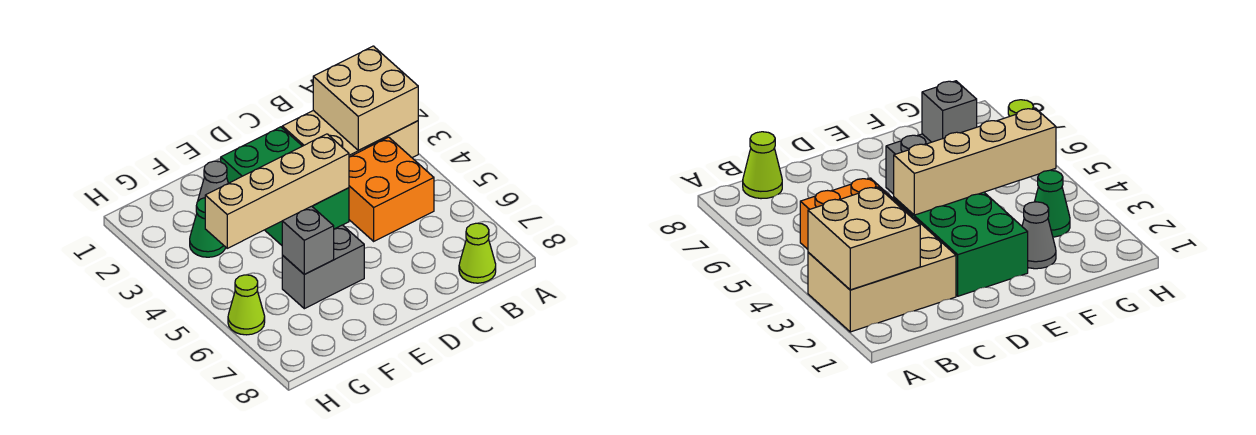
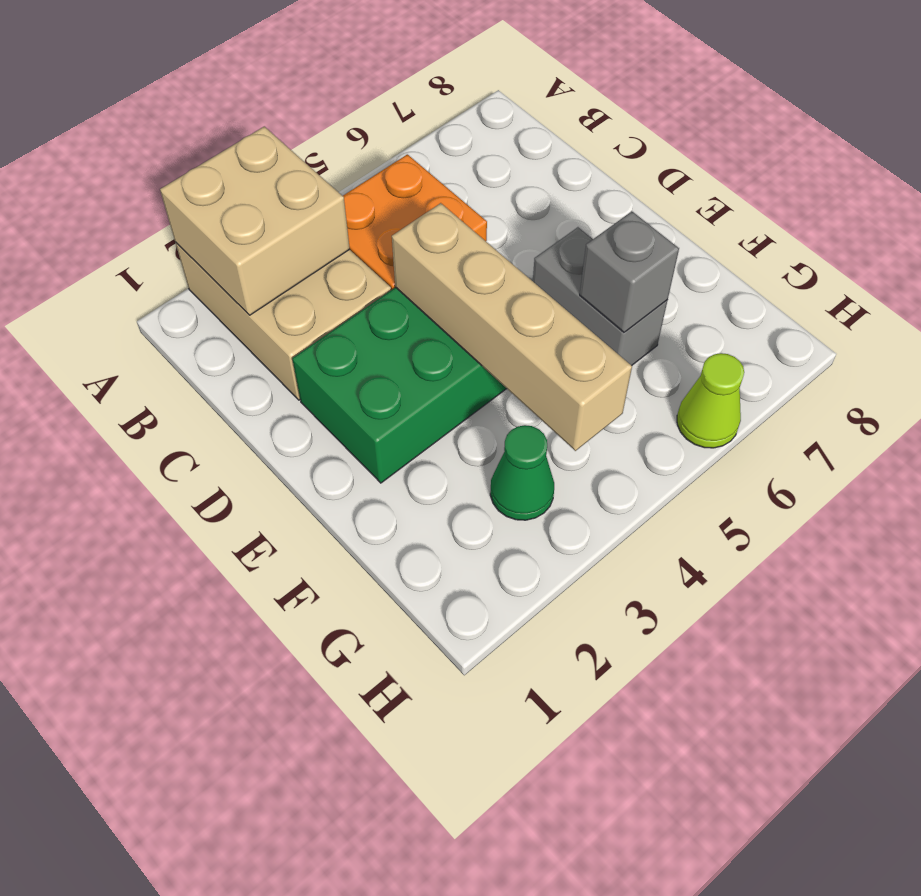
lime 1x1 cone [459,223,496,283] -> none
grey 1x1 cone [198,161,228,201] -> none

